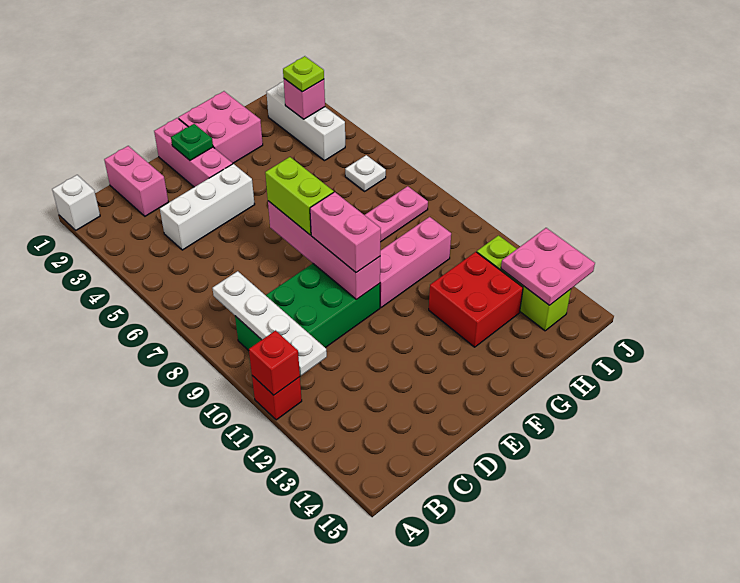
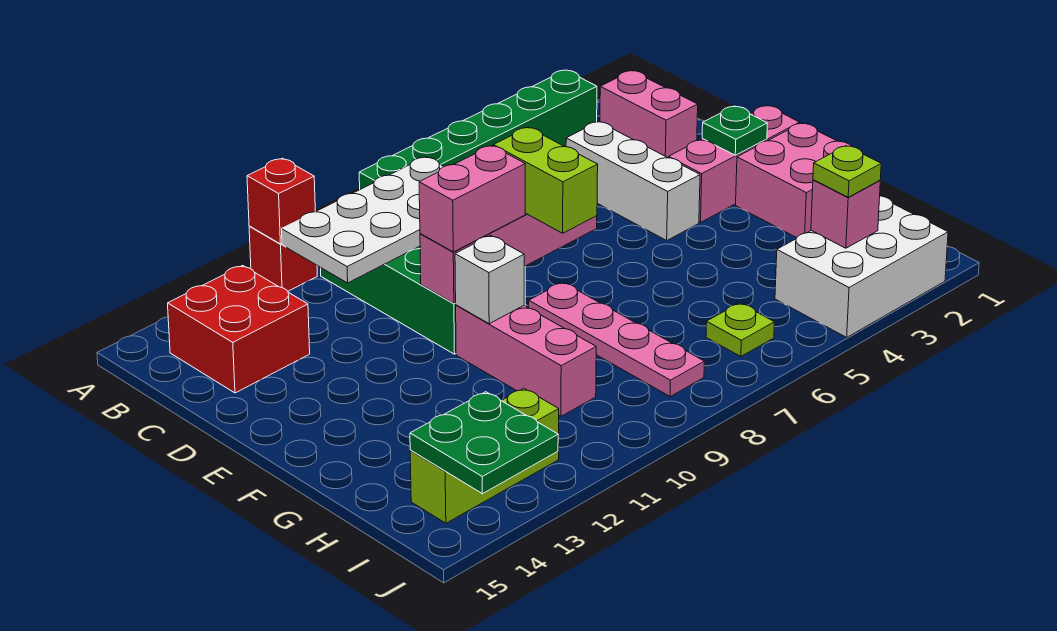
white 1x1 brick [52,175,100,230] -> white 1x1 brick moved to [455,235,524,324]
none -> green 1x6 brick [359,70,597,189]
white 1x4 plate [212,271,327,375] -> white 2x4 plate [282,157,444,283]
pink 1x2 brick [104,146,168,216] -> pink 1x2 brick turned to [600,71,698,158]
lime 1x2 brick [265,157,334,235] -> lime 1x2 brick turned to [493,127,598,233]
red 2x2 brick [429,252,523,347] -> red 2x2 brick moved to [168,265,310,393]
white 1x3 brick [266,82,345,161] -> white 2x3 brick [775,196,948,337]
white 1x1 plate [345,155,386,191] -> lime 1x1 plate [706,303,774,357]
pink 2x2 plate [501,228,595,305] -> green 2x2 plate [410,392,558,494]

